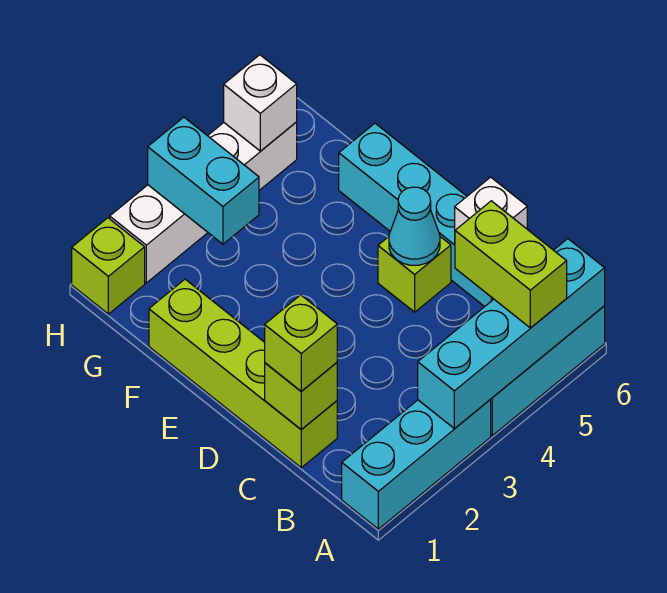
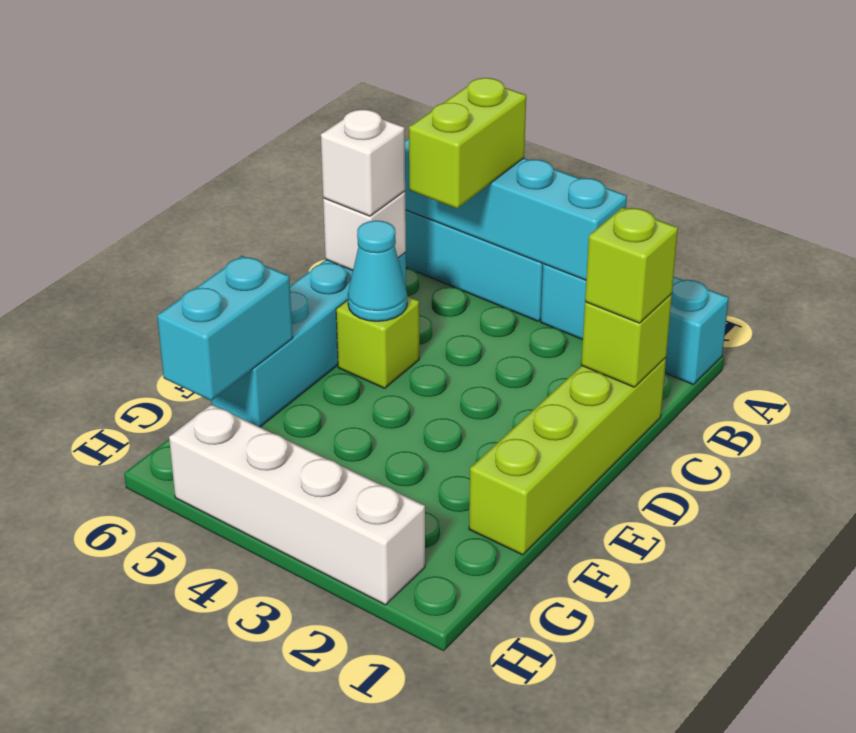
cyan 1x2 brick [148,117,259,244] -> cyan 1x2 brick moved to [157,256,293,401]
lime 1x1 brick [72,218,145,314] -> none
white 1x1 brick [224,55,297,151] -> white 1x1 brick moved to [321,110,405,216]

